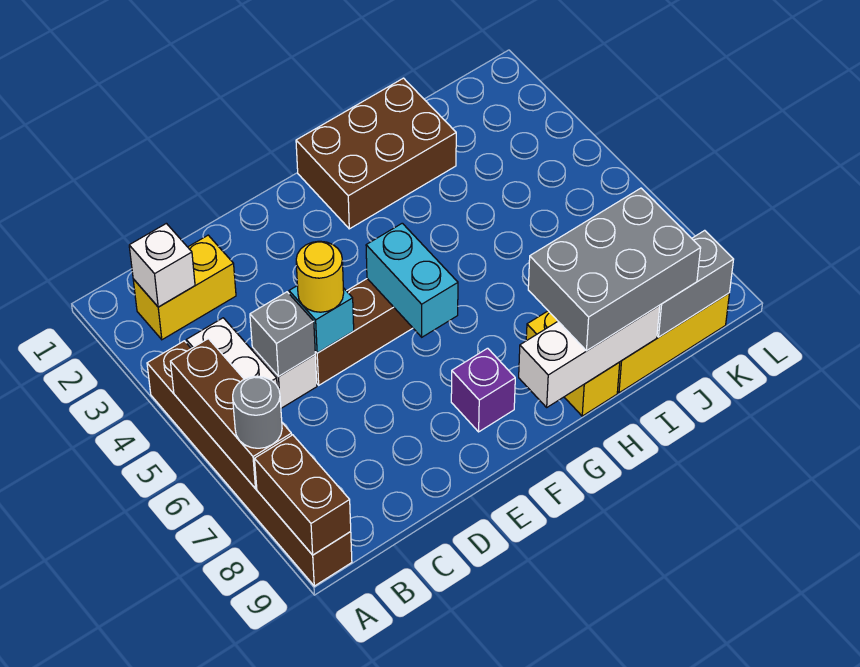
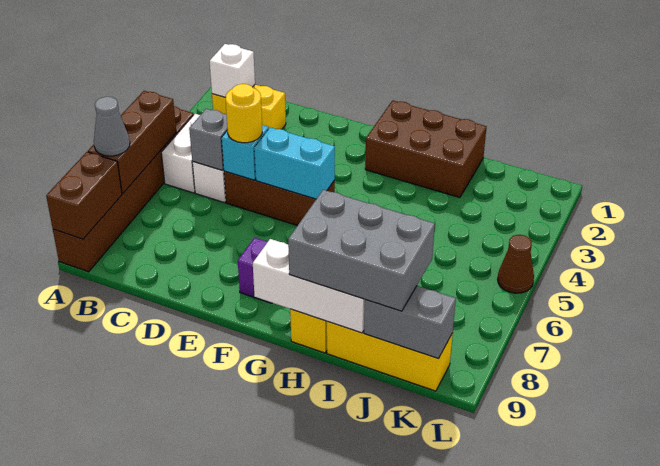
grey 1x1 round brick [233,376,282,448] -> grey 1x1 cone [94,97,130,156]
cyan 1x2 brick [366,223,458,337] -> cyan 1x2 brick turned to [254,127,335,199]
none -> brown 1x1 cone [498,235,534,293]

